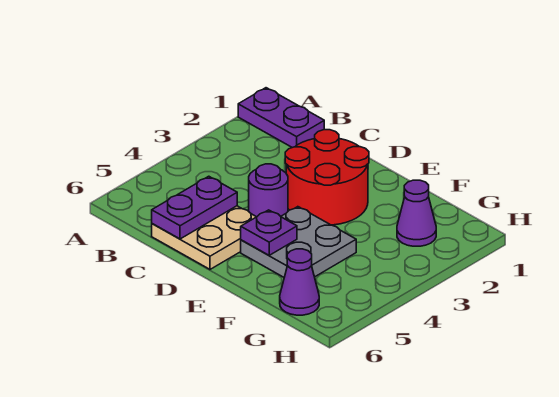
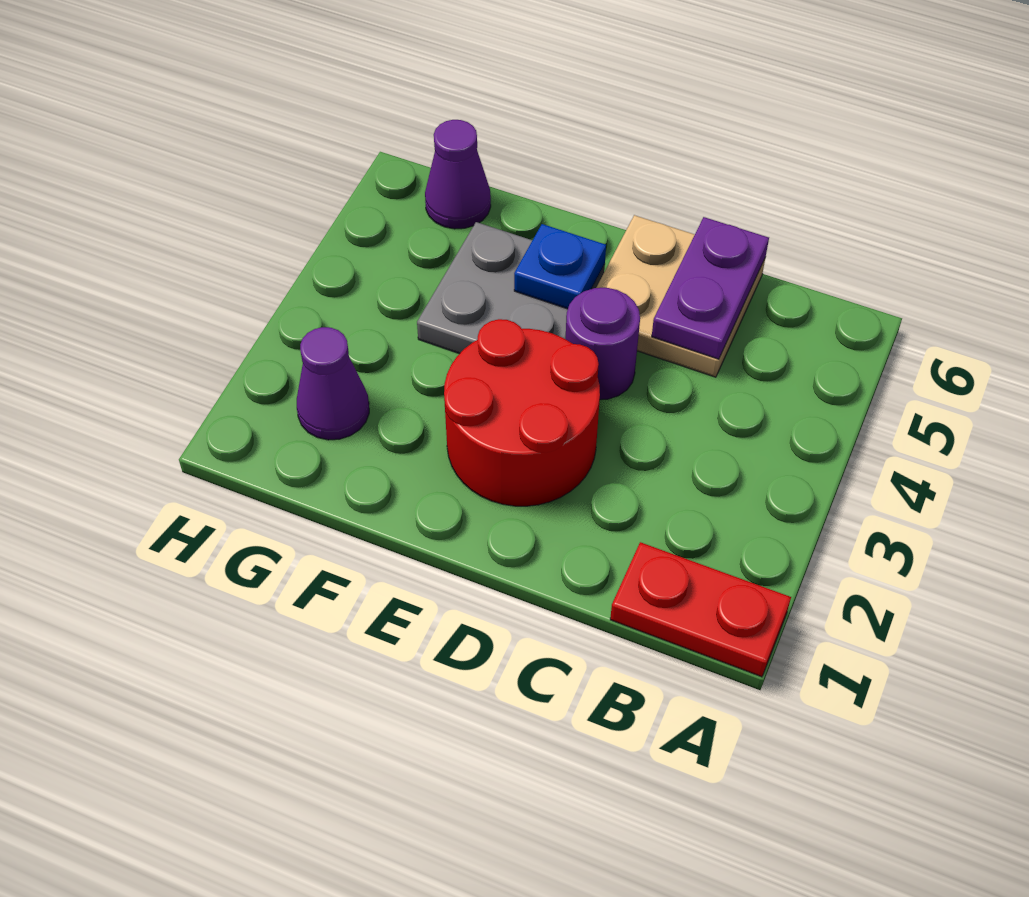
purple 1x2 plate [238,88,324,148] -> red 1x2 plate [610,542,791,677]
purple 1x1 plate [241,210,297,255] -> blue 1x1 plate [514,224,606,309]

